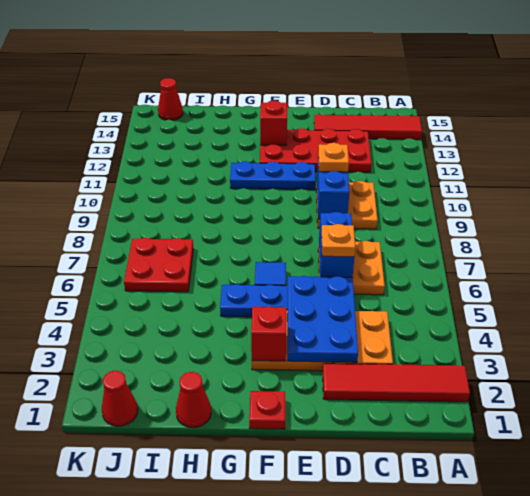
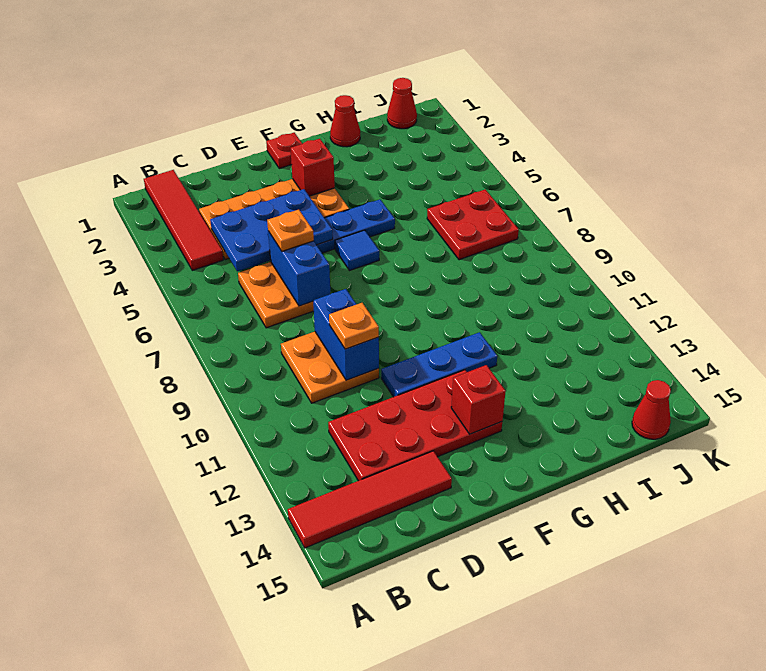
red 1x4 tile [323,363,470,402] -> red 1x4 tile turned to [144,170,223,270]
blue 2x3 plate [287,276,358,362] -> blue 2x3 plate turned to [210,189,333,271]

